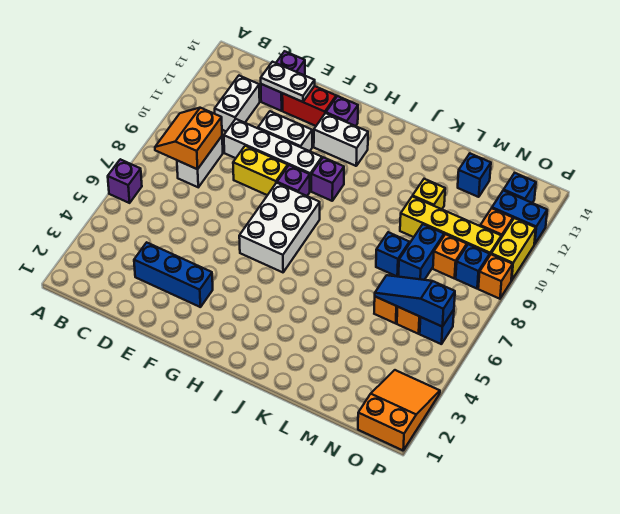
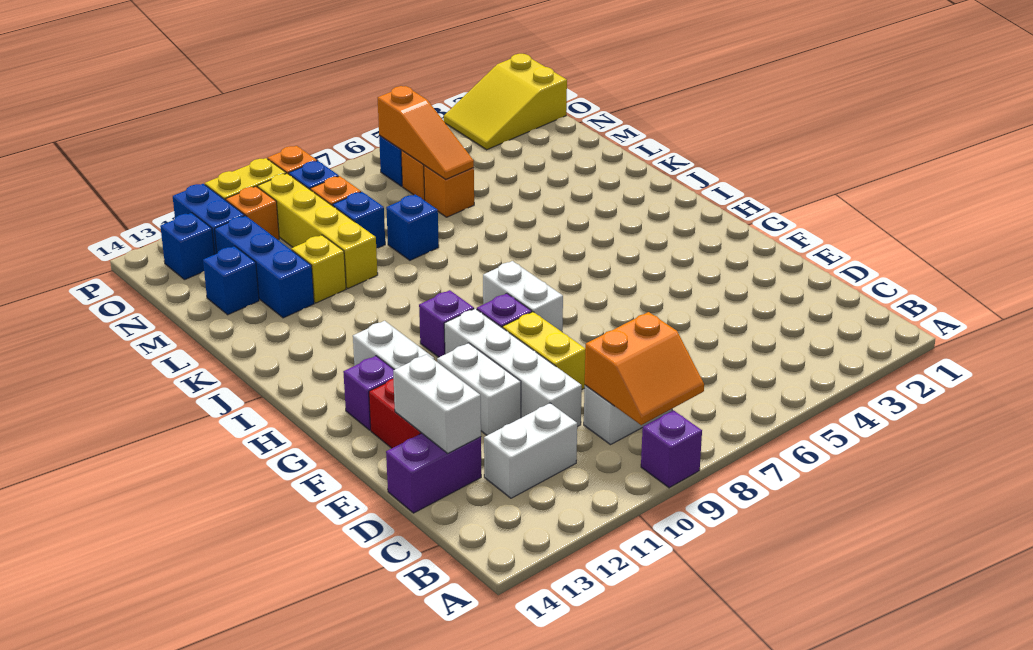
purple 1x1 brick [108,159,142,203] -> purple 1x1 brick moved to [641,410,702,488]
blue 1x3 brick [134,242,213,307] -> blue 1x3 brick moved to [215,216,314,318]
white 1x2 plate [261,62,315,102] -> white 1x2 brick [393,354,481,453]
white 2x3 brick [239,183,320,272] -> white 1x2 brick [483,261,563,332]
blue 1x3 slope [375,275,455,327] -> orange 1x3 slope [378,86,474,179]
blue 1x2 brick [398,224,444,280] -> blue 1x1 brick [333,192,385,248]
orange 2x3 slope [358,370,440,450] -> yellow 2x3 slope [444,54,567,150]

